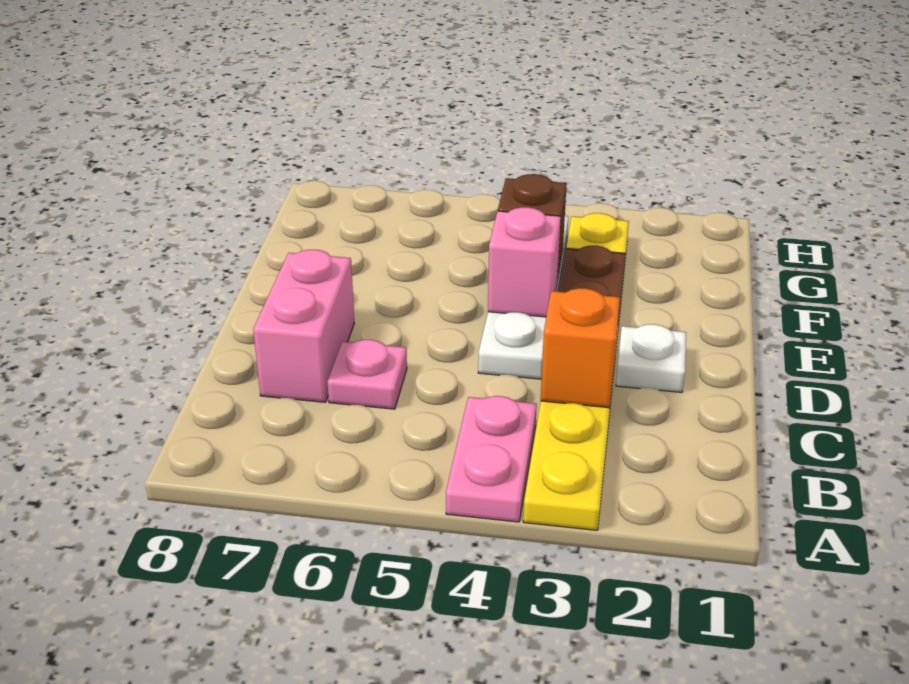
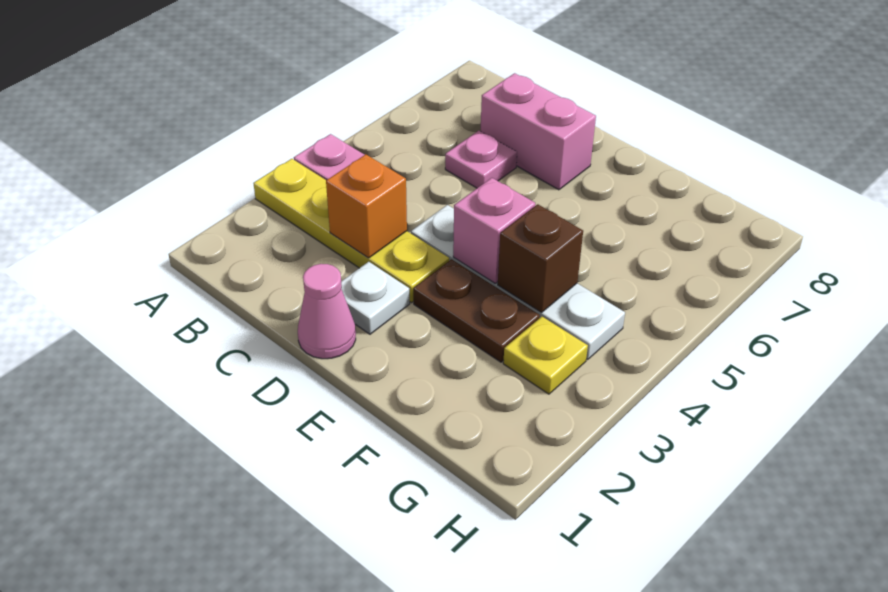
none -> pink 1x1 cone [298,264,356,359]

